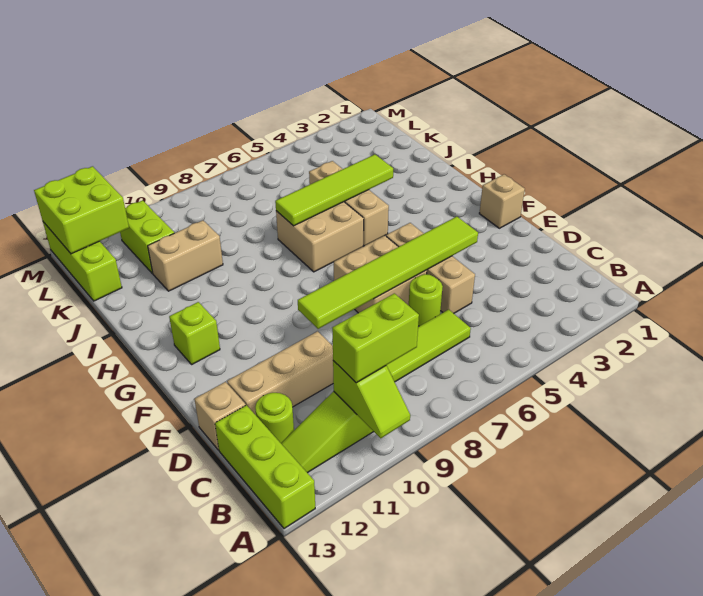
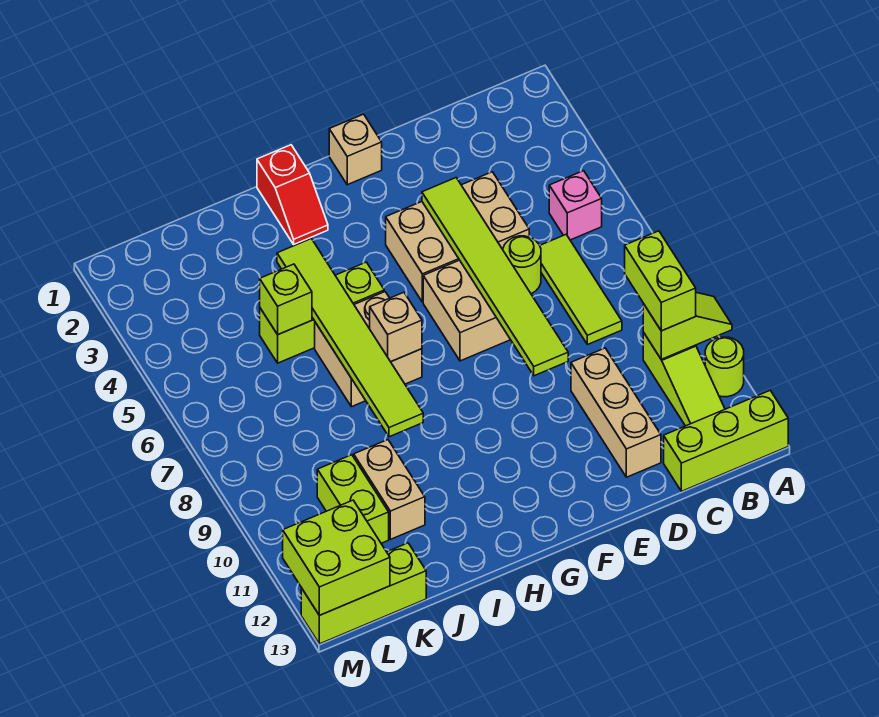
none -> pink 1x1 brick [549,171,602,240]
lime 1x1 round brick [255,393,294,443] -> lime 1x1 round brick moved to [705,337,744,397]
tan 1x3 brick [386,223,475,313] -> tan 2x3 brick [386,172,529,302]
tan 1x1 brick [194,382,246,450] -> tan 1x1 brick moved to [370,292,422,362]
lime 1x1 brick [169,302,220,364] -> lime 1x1 brick moved to [260,264,312,334]
none -> red 1x2 slope [257,145,328,244]
tan 1x3 brick [309,161,389,246] -> lime 1x3 brick [260,262,384,363]
lime 1x4 tile [275,154,393,226] -> lime 1x6 tile [277,239,423,437]
lime 1x2 brick [120,200,174,273] -> lime 1x2 brick turned to [317,455,389,543]

